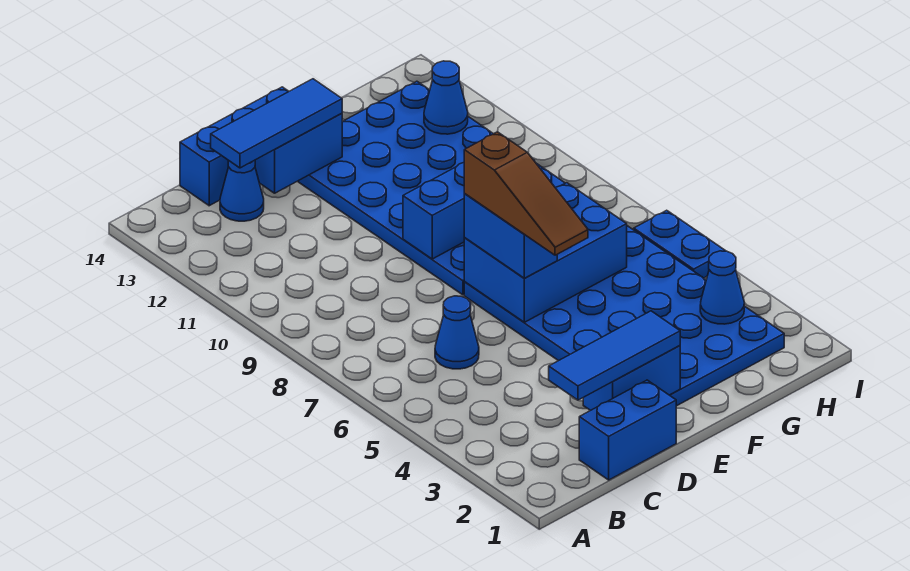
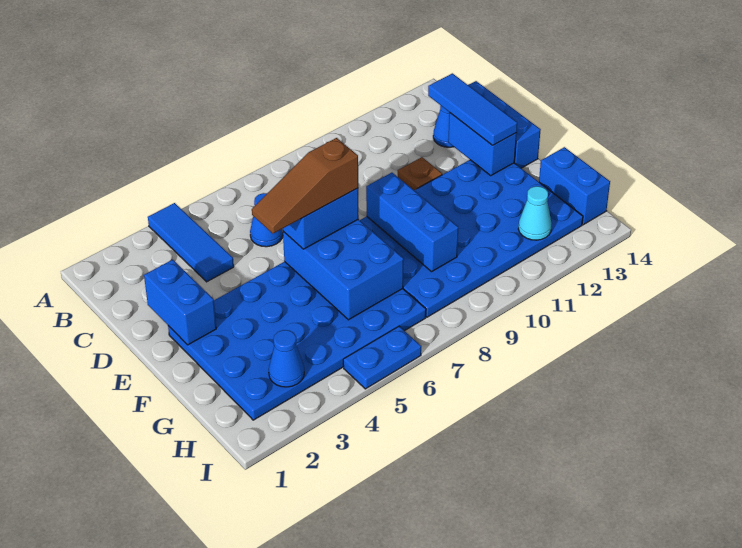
blue 1x2 brick [579,380,676,480] -> blue 1x2 brick moved to [539,147,610,225]
blue 1x3 tile [549,311,680,400] -> blue 1x3 tile moved to [148,203,234,282]
none -> brown 1x1 plate [398,157,442,190]
blue 1x1 cone [424,61,468,134] -> cyan 1x1 cone [518,186,552,240]

